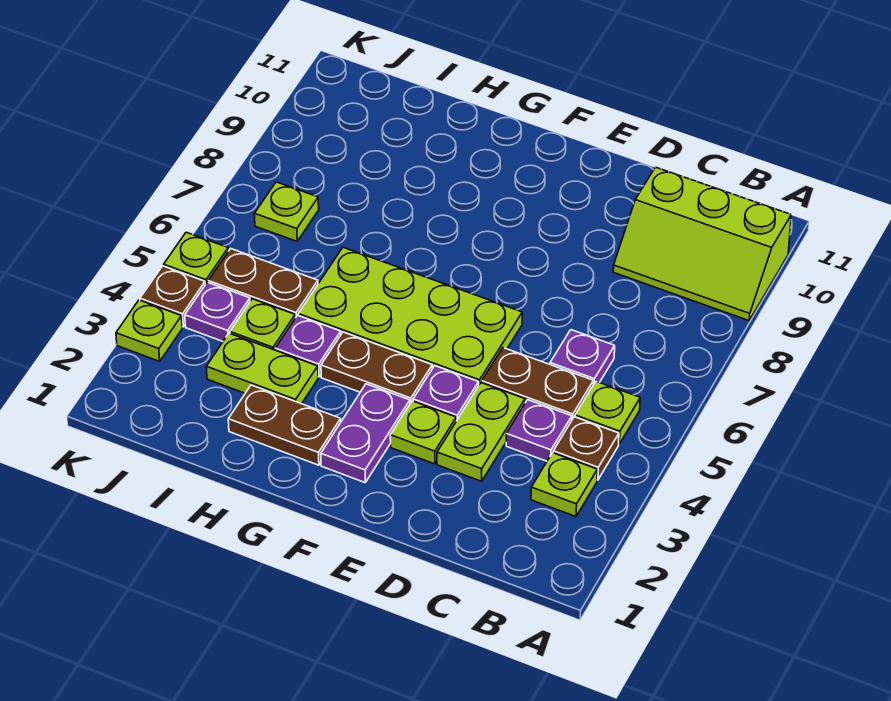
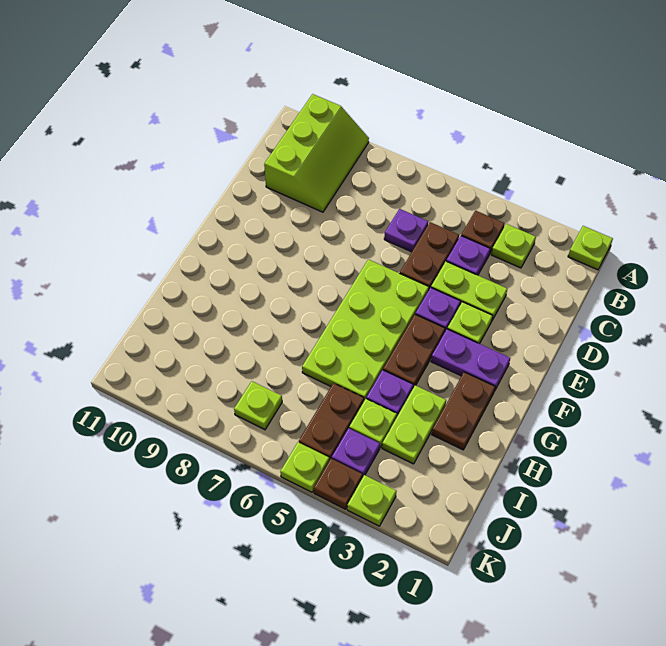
lime 1x1 plate [575,382,640,444] -> lime 1x1 plate moved to [568,226,613,270]

